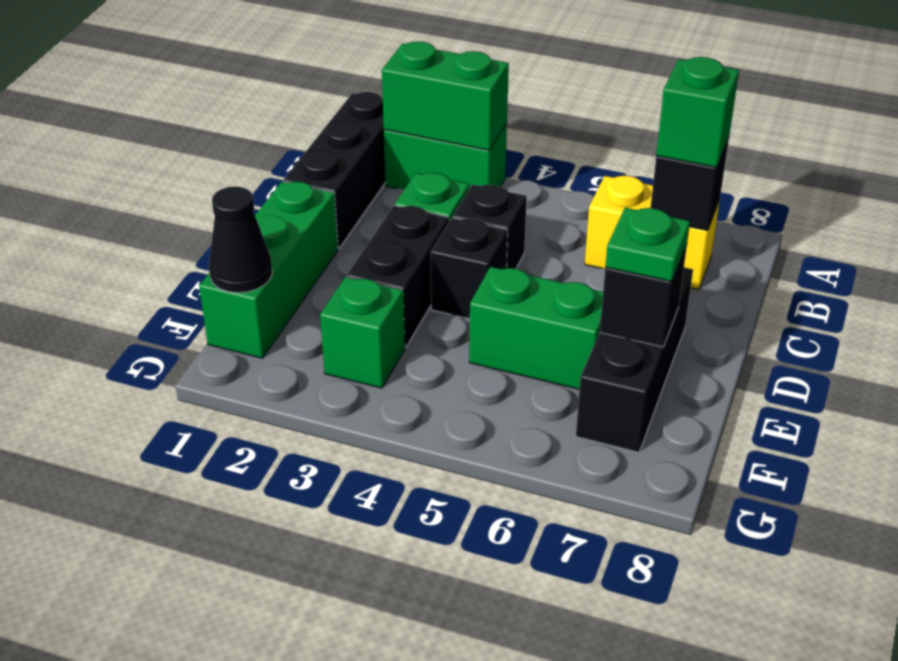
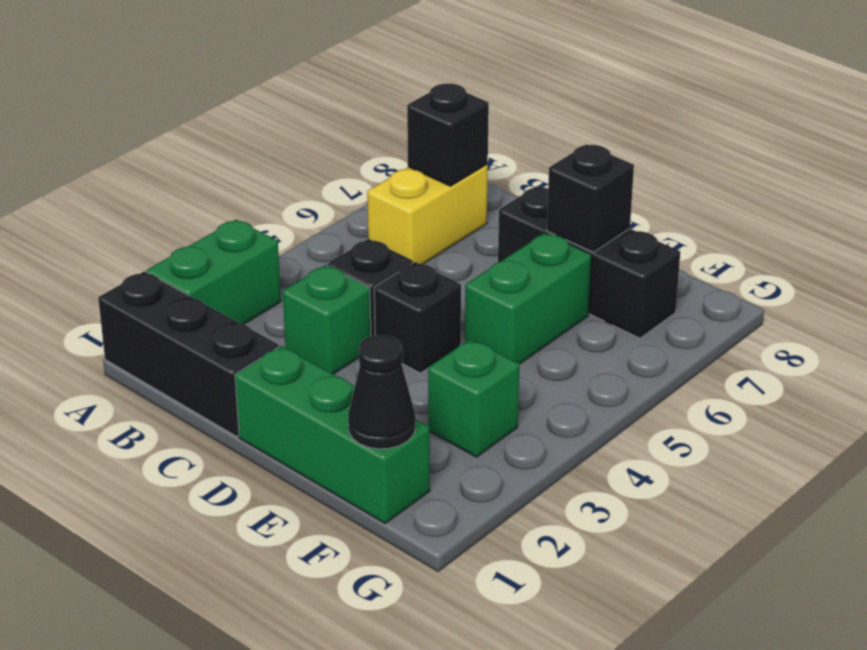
green 1x2 brick [382,41,509,150] -> none
green 1x1 brick [656,57,739,167] -> none
black 1x2 brick [347,206,449,347] -> none
green 1x1 plate [605,208,690,282] -> none

